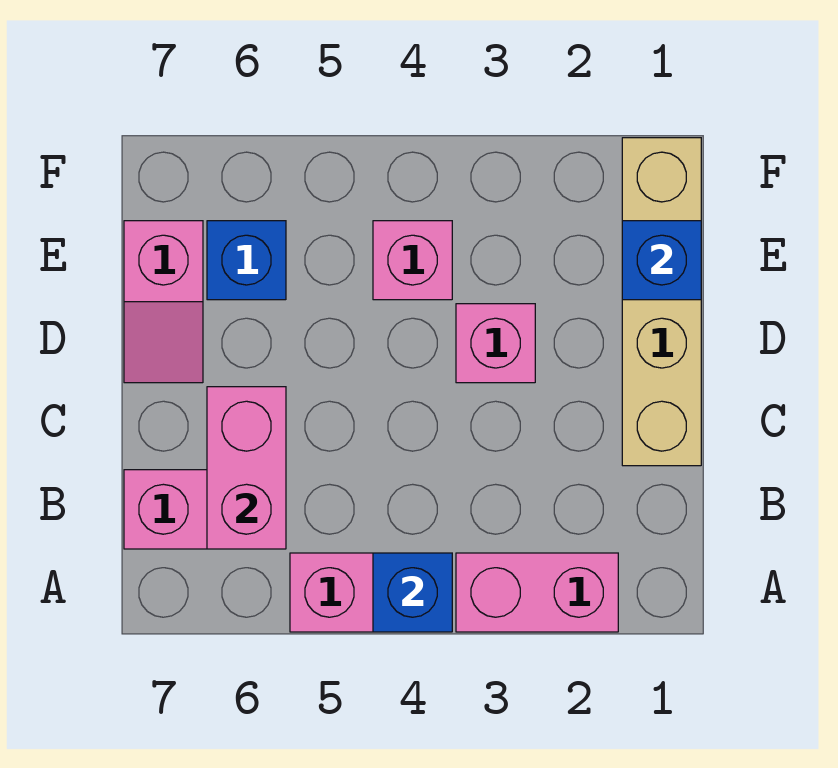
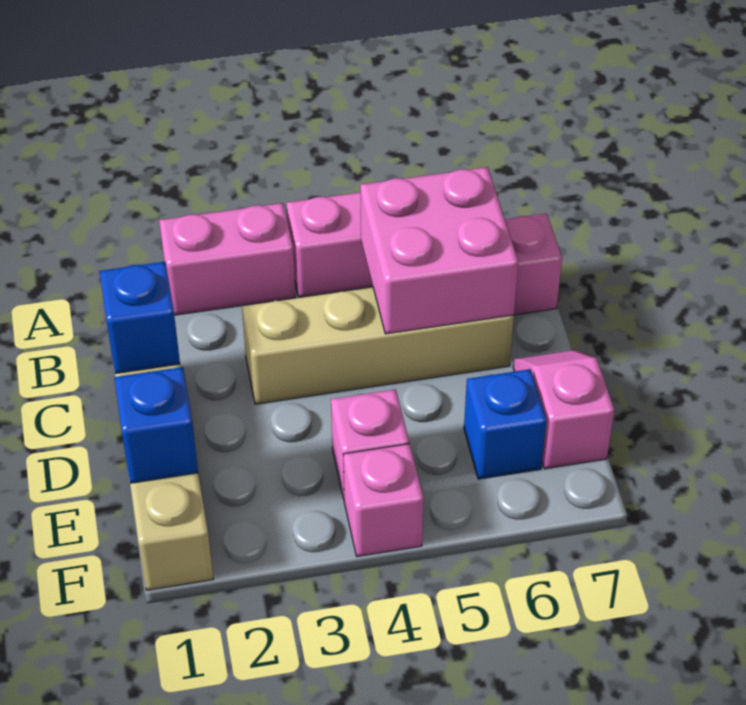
blue 1x1 brick [373,553,452,632] -> blue 1x1 brick moved to [100,262,180,373]
pink 1x2 brick [207,387,286,549] -> pink 2x2 brick [360,167,518,334]
none -> tan 1x4 brick [242,287,514,404]
pink 1x1 brick [456,304,535,383] -> pink 1x1 brick moved to [343,444,424,557]

